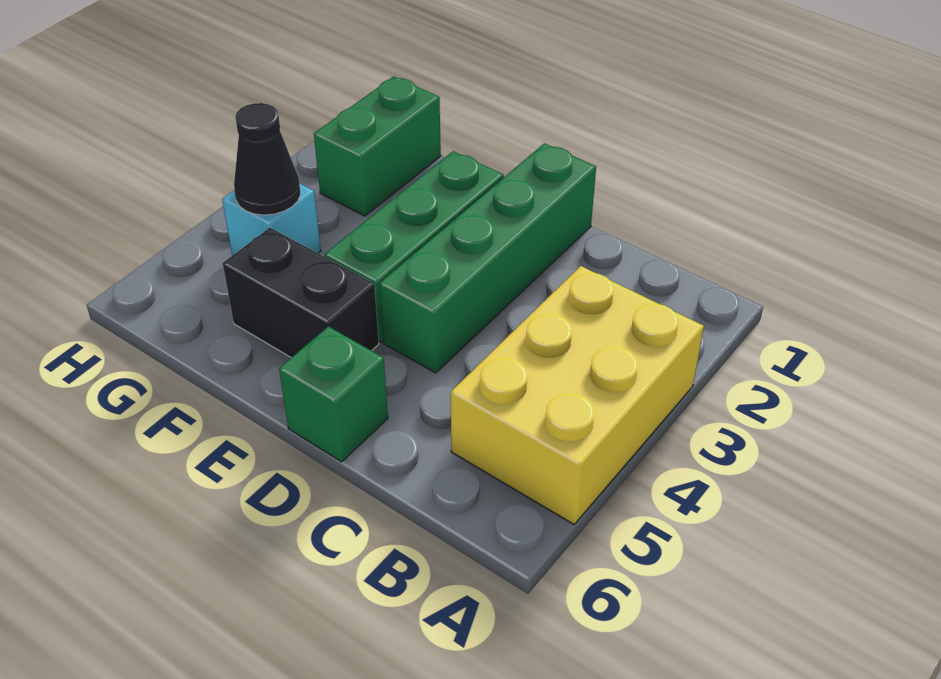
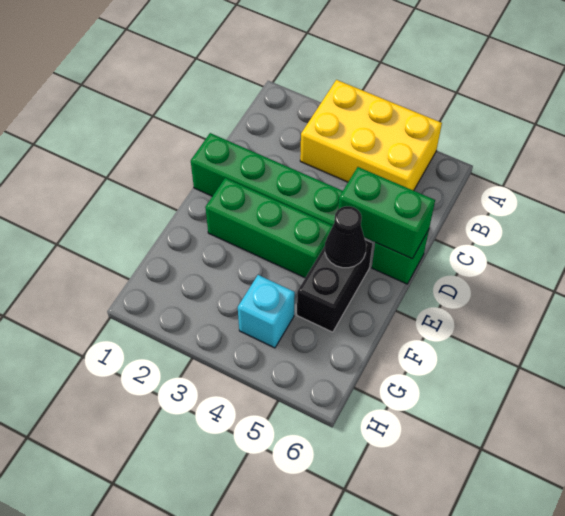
green 1x2 brick [314,76,441,216] -> green 1x2 brick moved to [338,167,435,259]
black 1x1 cone [234,103,301,215] -> black 1x1 cone moved to [325,206,366,268]

